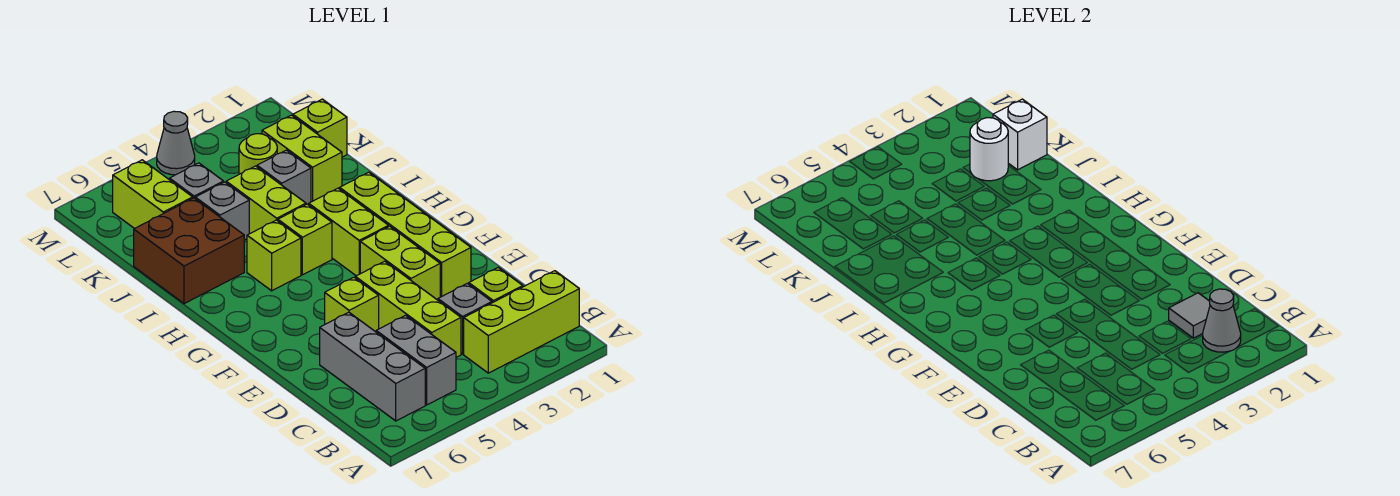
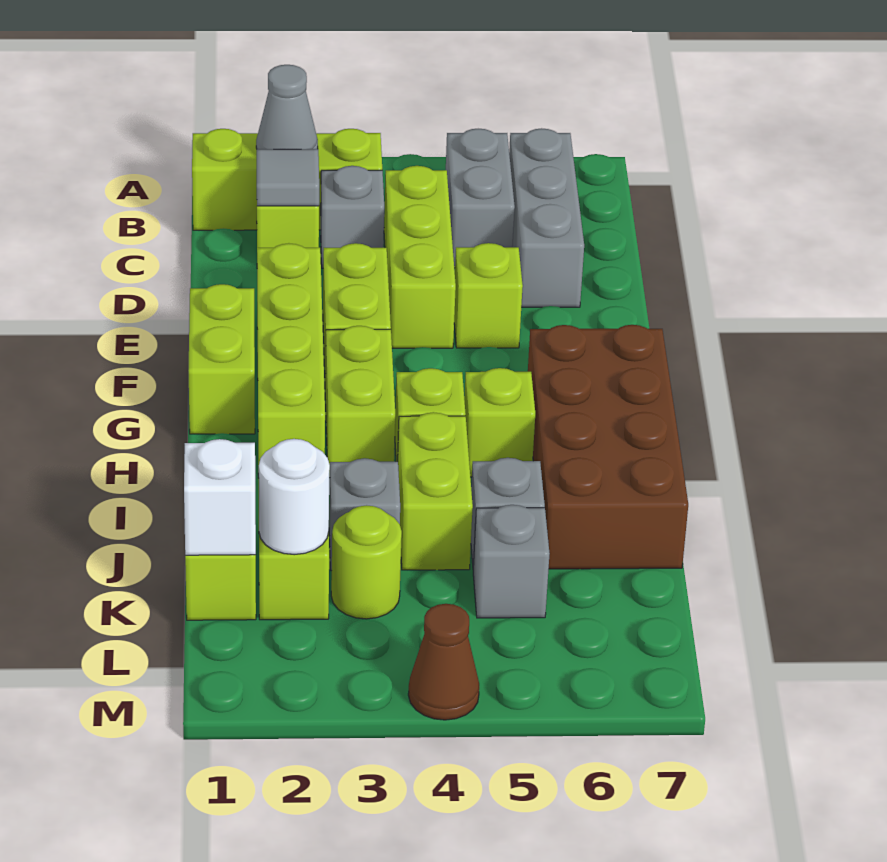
brown 2x2 brick [134,198,244,304] -> brown 2x4 brick [528,325,688,569]
lime 1x2 brick [113,160,193,229] -> lime 1x2 brick moved to [189,284,255,434]
grey 1x1 cone [157,111,195,175] -> brown 1x1 cone [408,604,479,720]

